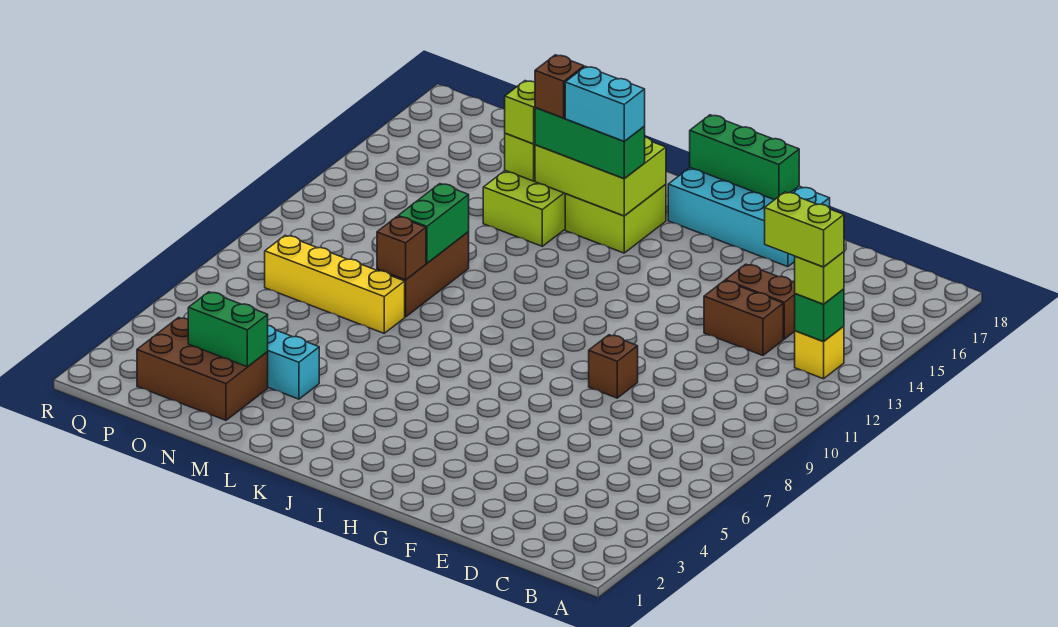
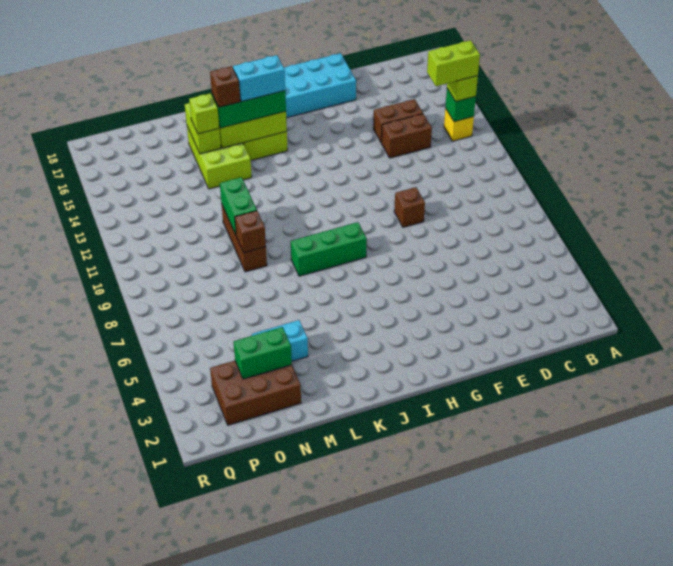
green 1x3 brick [690,115,799,200] -> green 1x3 brick moved to [291,222,367,276]
yellow 1x4 brick [265,235,405,333] -> none

